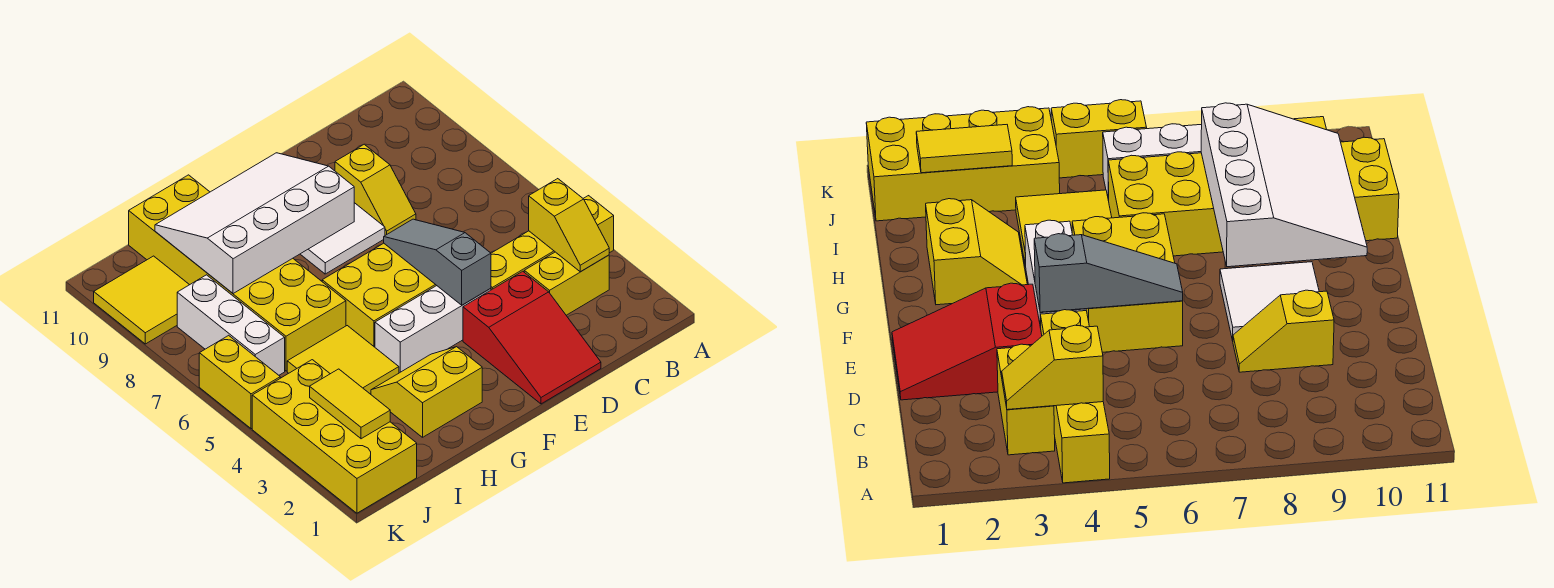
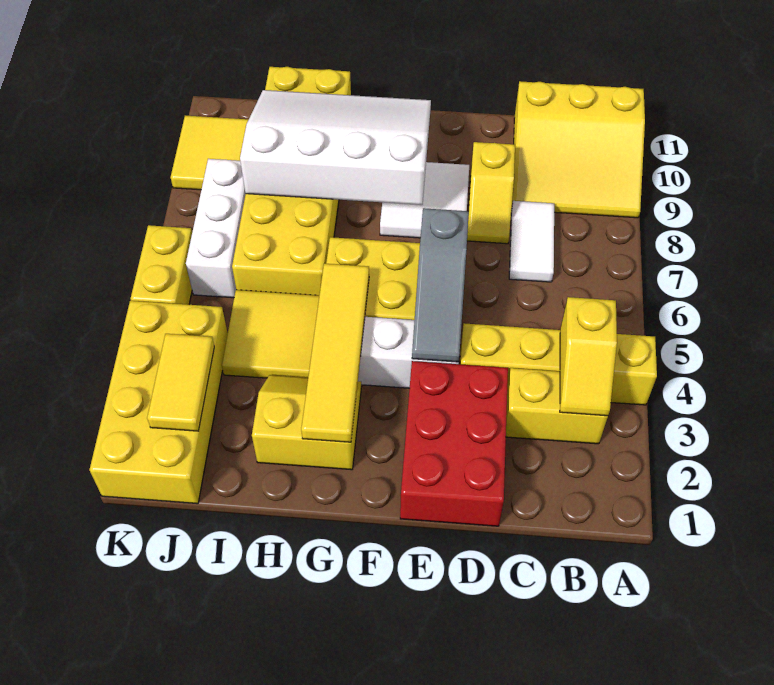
none -> yellow 3x3 slope [512,81,645,218]
none -> white 1x2 tile [509,201,554,282]
red 2x3 slope [463,271,601,404] -> red 2x3 brick [400,361,508,526]
grey 1x3 slope [384,219,491,305] -> grey 1x3 slope turned to [412,208,469,362]
none -> yellow 1x4 tile [301,264,369,442]

